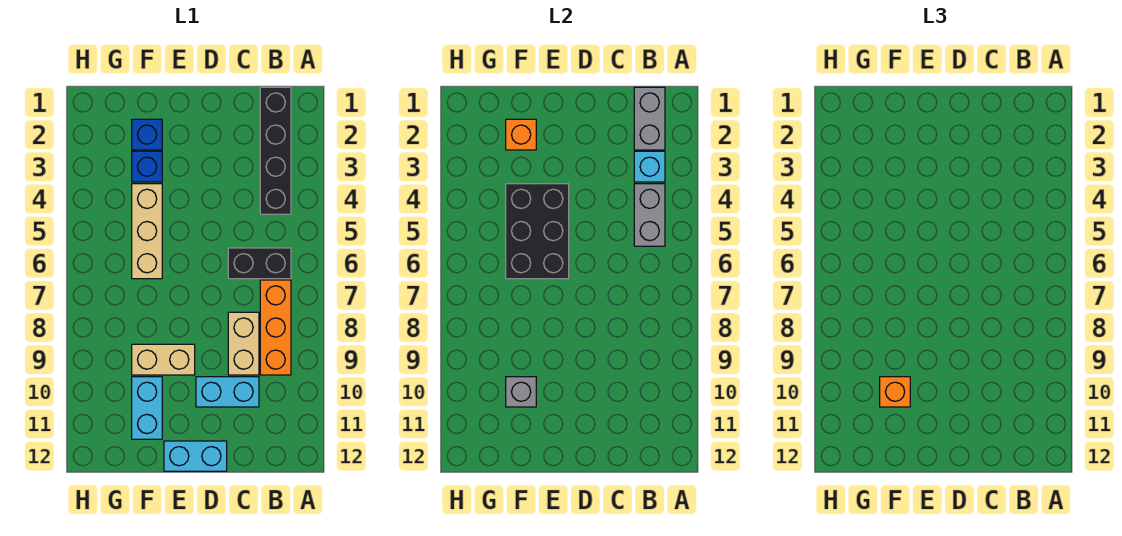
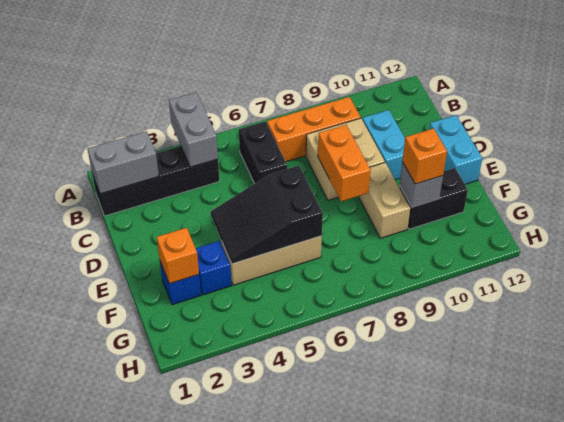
cyan 1x1 brick [634,151,665,182] -> none
grey 1x2 brick [634,184,665,246] -> grey 1x2 brick turned to [169,92,218,167]
tan 1x2 brick [228,312,259,375] -> tan 2x2 brick [306,118,385,200]
none -> orange 1x2 brick [318,125,371,201]
black 2x3 brick [506,184,569,279] -> black 2x3 slope [211,166,323,264]
cyan 1x2 brick [132,377,162,439] -> black 1x2 brick [399,168,468,229]

